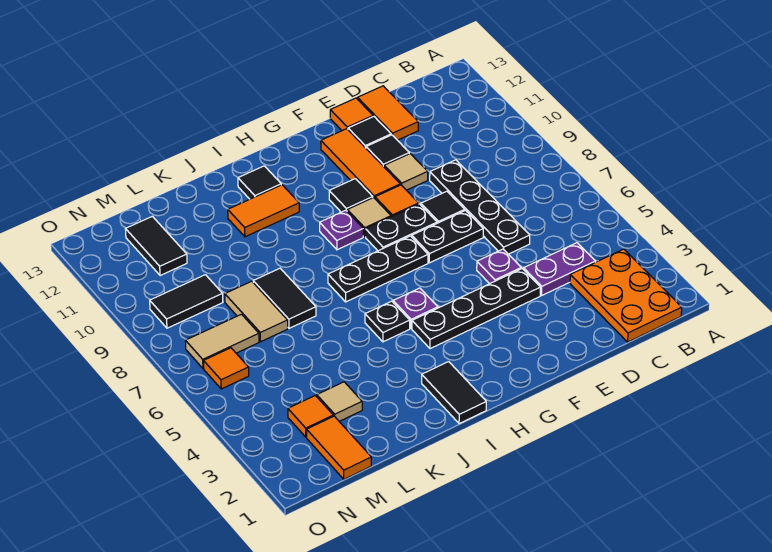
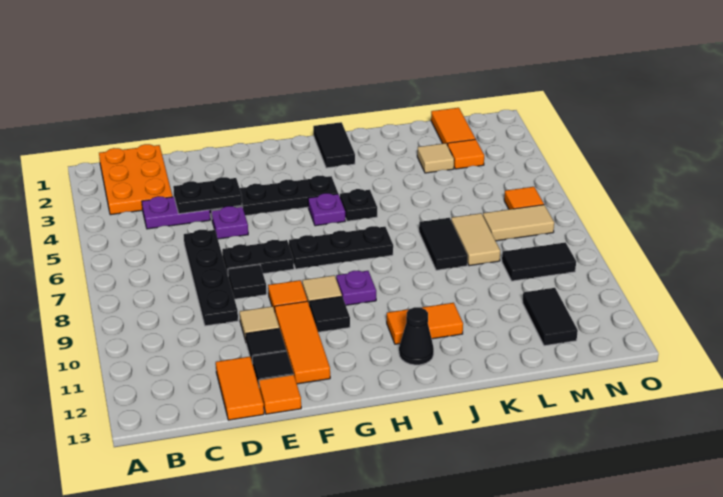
black 1x2 plate [366,204,437,251] -> black 1x2 plate moved to [173,177,242,214]
black 1x1 tile [238,166,281,199] -> black 1x1 cone [399,307,434,365]

